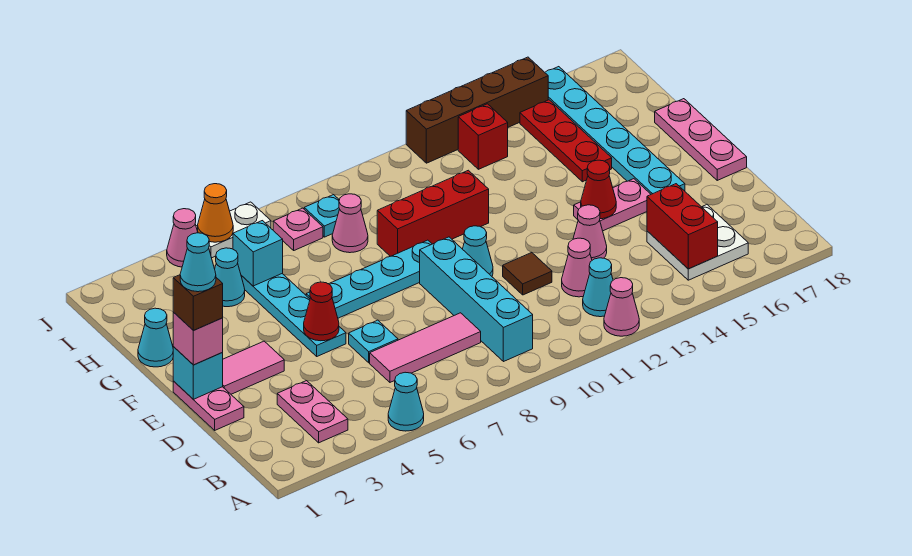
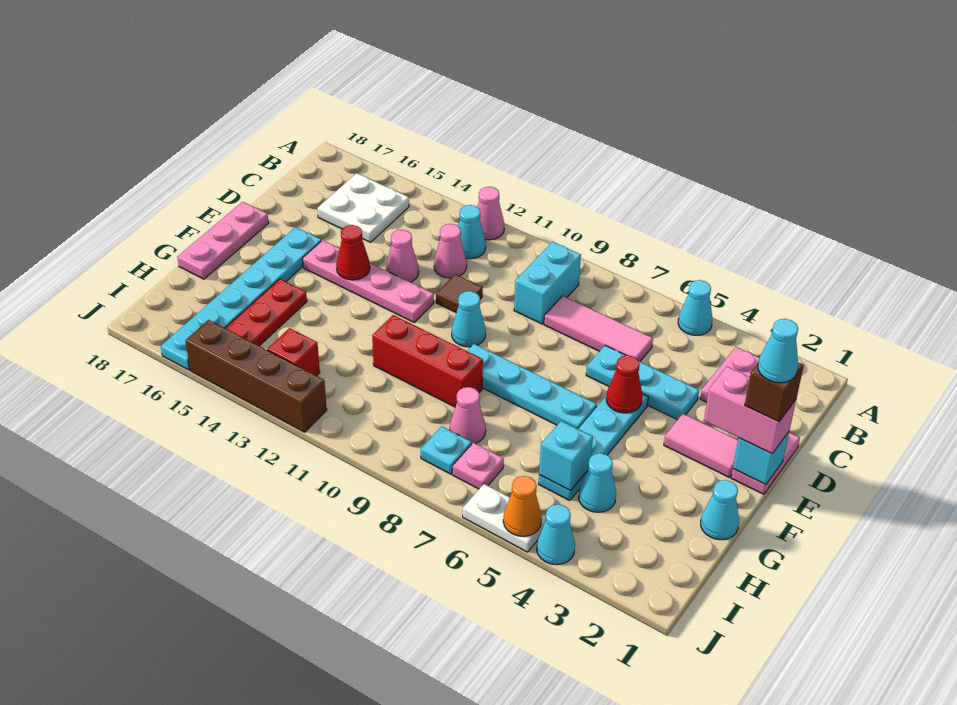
cyan 1x4 brick [420,237,533,362] -> cyan 1x2 brick [514,242,581,324]
red 1x2 brick [647,184,718,269] -> none
cyan 1x1 plate [349,320,398,363] -> cyan 1x3 plate [586,345,699,420]
pink 1x1 brick [173,312,223,365] -> pink 1x2 brick [704,367,796,454]
pink 1x2 plate [574,179,651,231] -> pink 1x4 plate [302,240,434,322]
pink 1x1 cone [167,209,198,267] -> cyan 1x1 cone [537,504,575,565]

